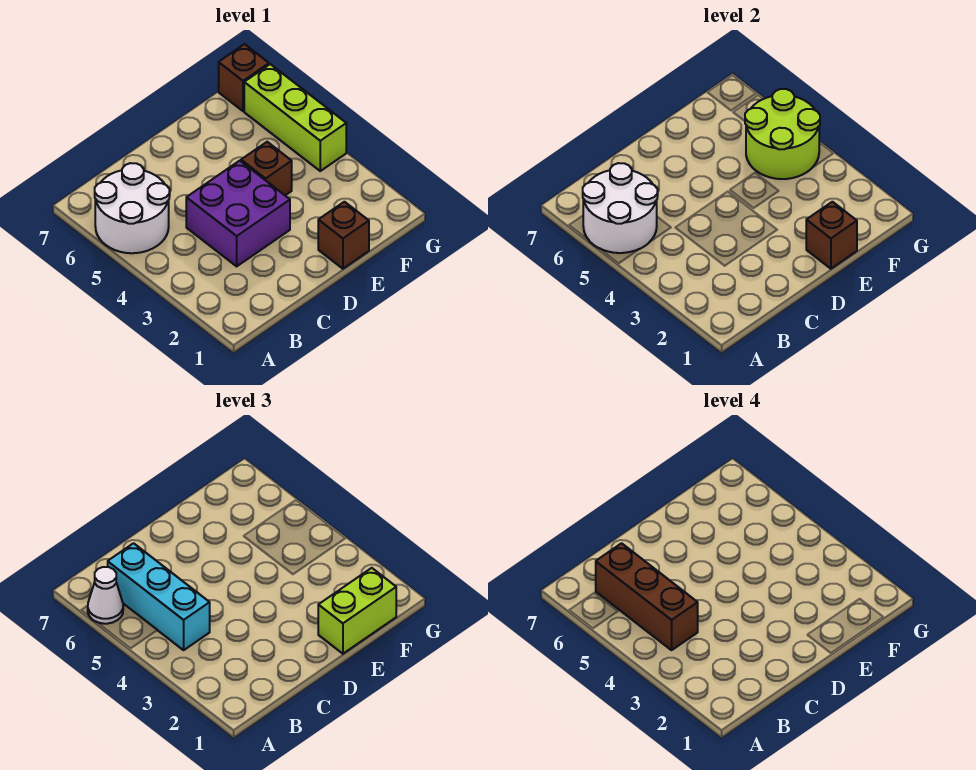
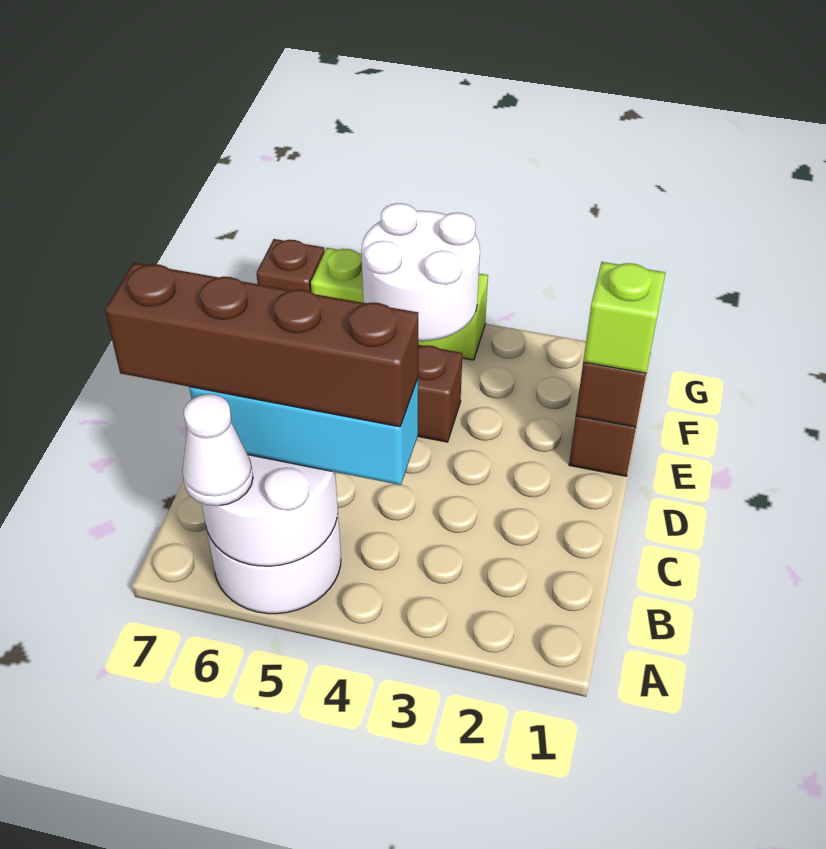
brown 1x3 brick [596,543,698,650] -> brown 1x4 brick [105,263,418,427]
purple 2x2 brick [186,161,290,266] -> none
lime 1x2 brick [318,568,396,654] -> lime 1x1 brick [583,262,665,373]
lime 2x2 round brick [745,89,820,179] -> white 2x2 round brick [361,203,480,341]

